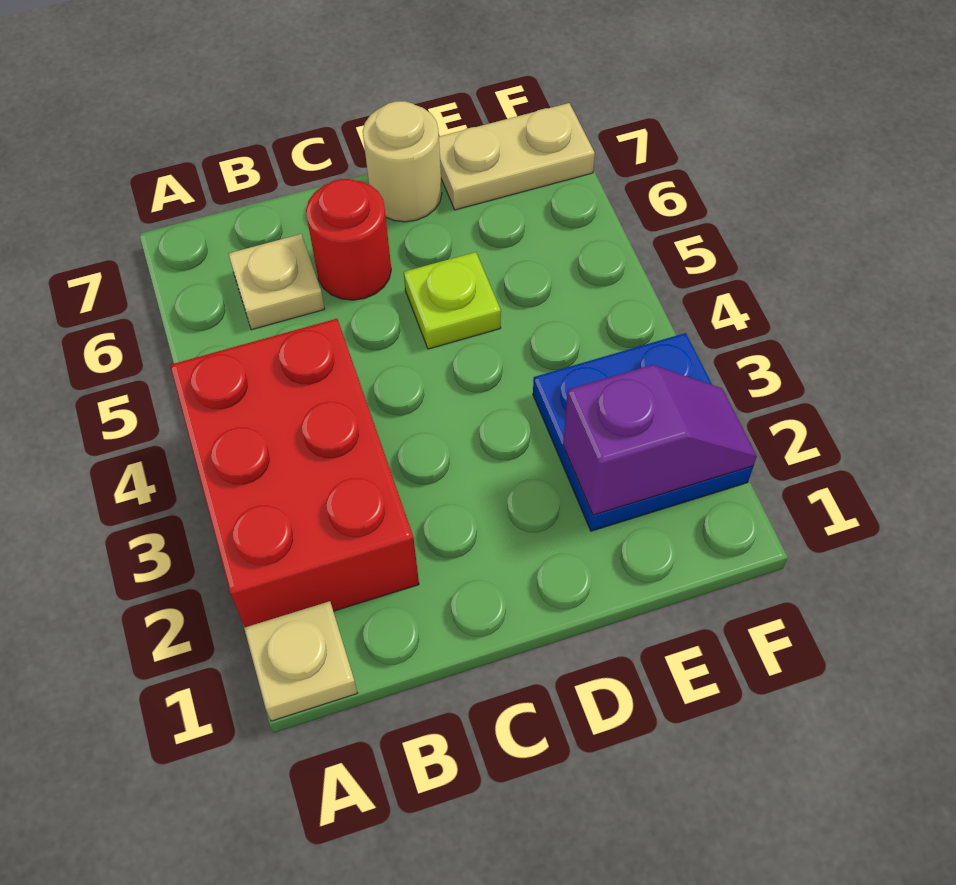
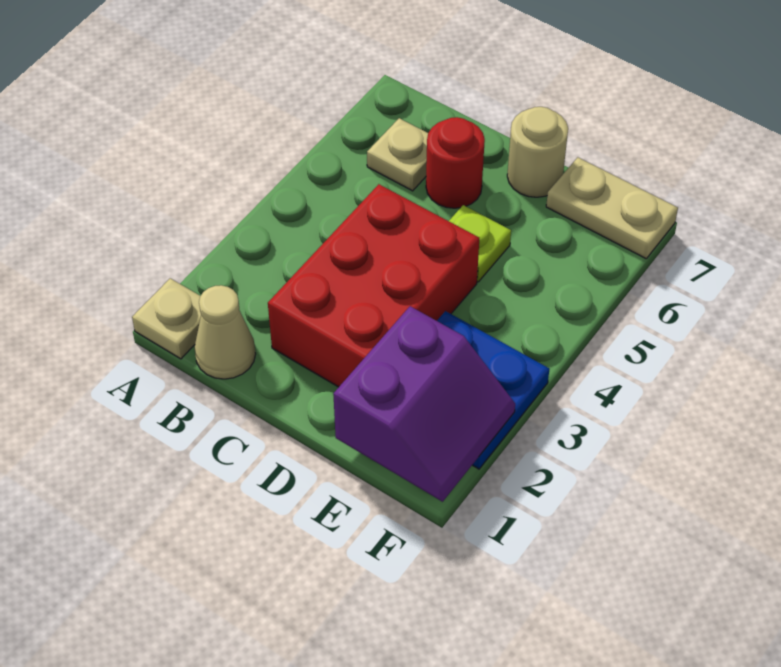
red 2x3 brick [170,319,419,627] -> red 2x3 brick moved to [268,184,479,387]
none -> tan 1x1 cone [195,285,256,379]
purple 1x2 slope [563,365,757,515] -> purple 2x2 slope [333,306,515,502]

